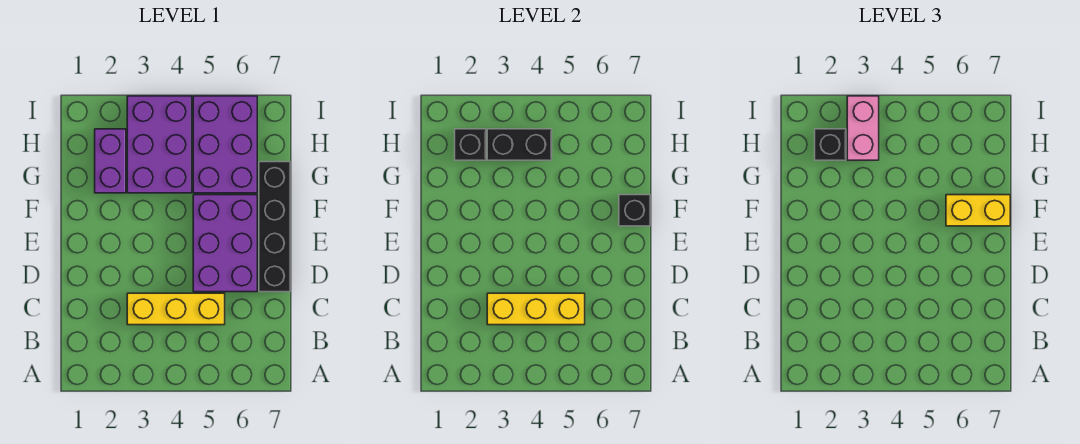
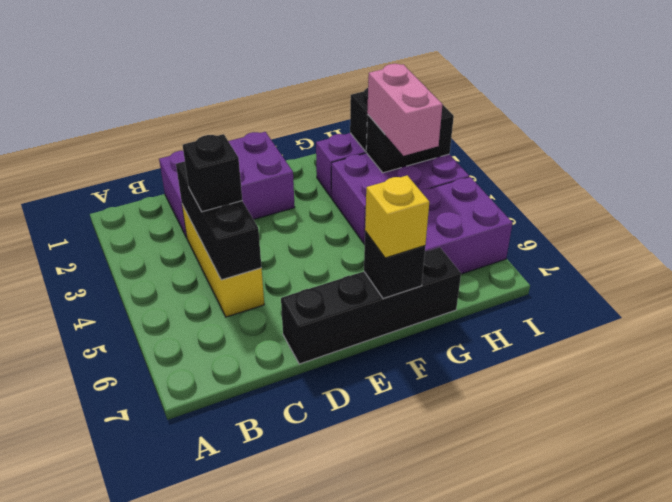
yellow 1x3 brick [487,293,585,325] -> black 1x3 brick [176,161,261,280]
purple 2x3 brick [193,195,257,292] -> purple 2x3 brick moved to [159,132,295,238]
yellow 1x2 brick [946,195,1010,226] -> yellow 1x1 brick [365,175,429,258]
black 1x1 brick [815,129,846,160] -> black 1x1 brick moved to [183,134,242,212]
black 1x2 brick [487,129,552,160] -> black 1x2 brick turned to [366,105,454,173]
pink 1x2 brick [847,96,879,160] -> pink 1x2 brick turned to [367,64,443,156]

